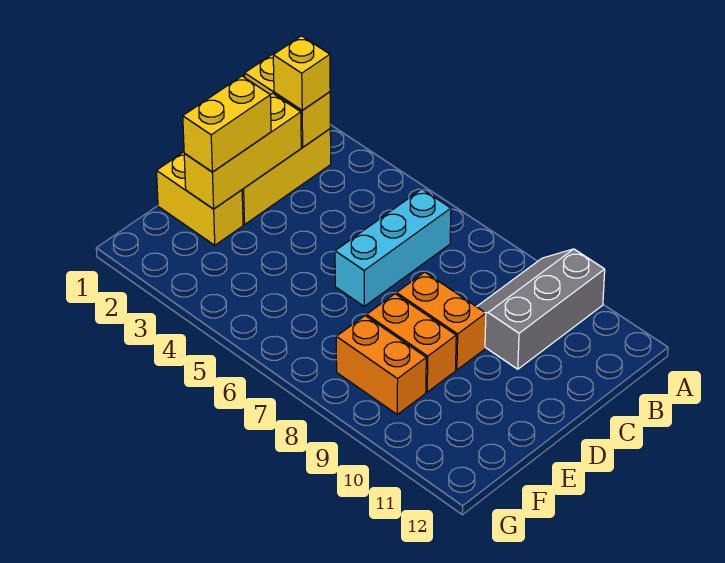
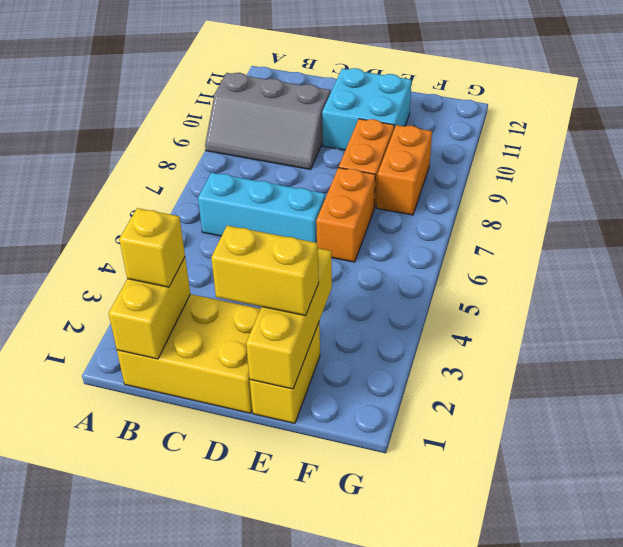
yellow 1x3 brick [184,93,301,209] -> yellow 1x3 brick turned to [246,248,332,389]
orange 1x2 brick [397,272,486,370] -> orange 1x2 brick moved to [316,168,375,262]
none -> cyan 2x2 brick [322,68,411,150]

